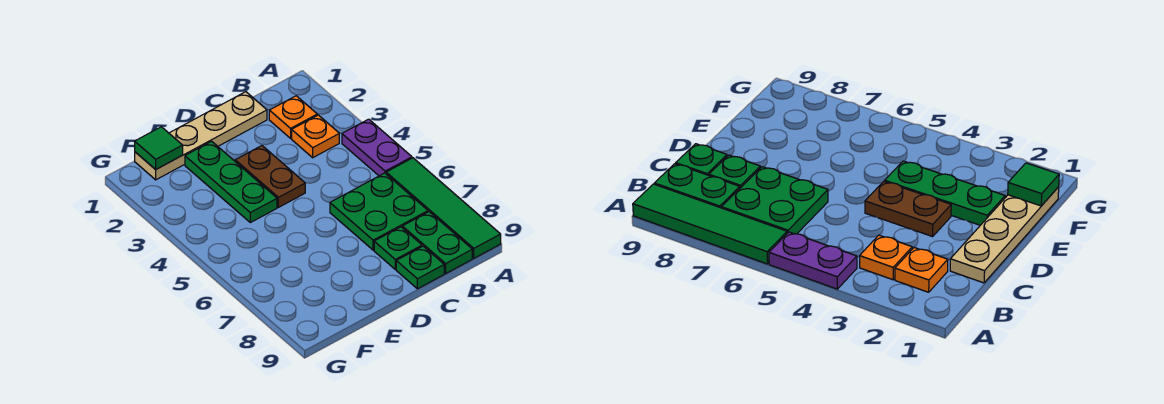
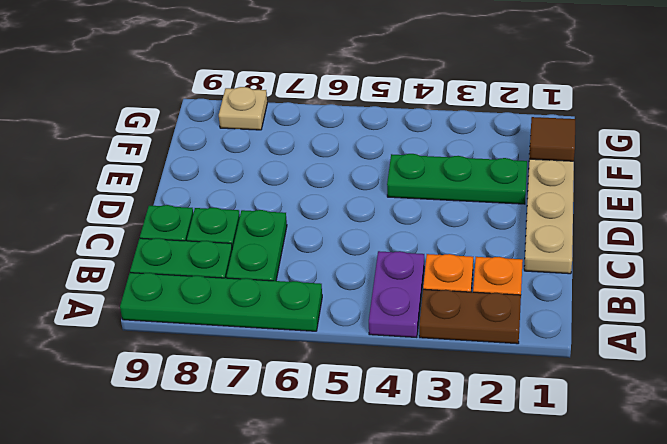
purple 1x2 plate [342,119,412,176] -> purple 1x2 plate turned to [369,251,424,337]
green 1x4 tile [386,158,501,258] -> green 1x4 plate [120,273,322,331]
green 2x2 plate [330,173,428,250] -> green 1x2 plate [227,210,287,281]
brown 1x2 plate [235,146,305,207] -> brown 1x2 plate moved to [419,289,521,344]
green 1x1 tile [135,127,183,169] -> brown 1x1 tile [529,117,575,161]
none -> tan 1x1 plate [219,87,267,130]

